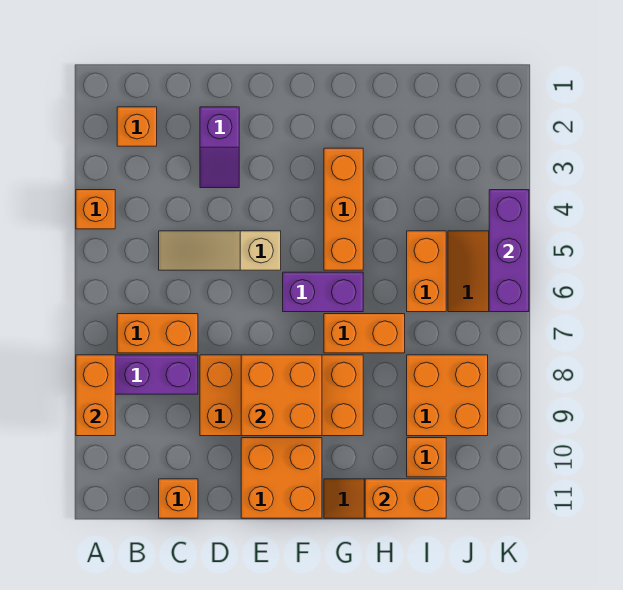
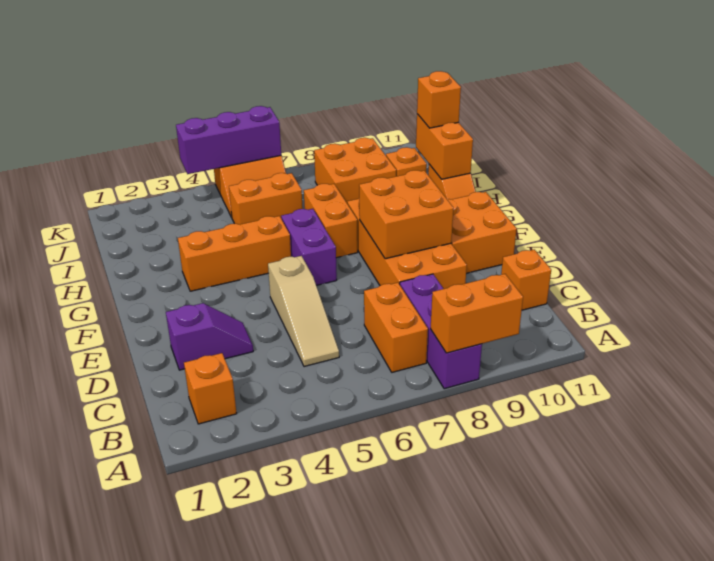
orange 1x1 brick [76,190,115,229] -> orange 1x1 brick moved to [417,71,461,128]

